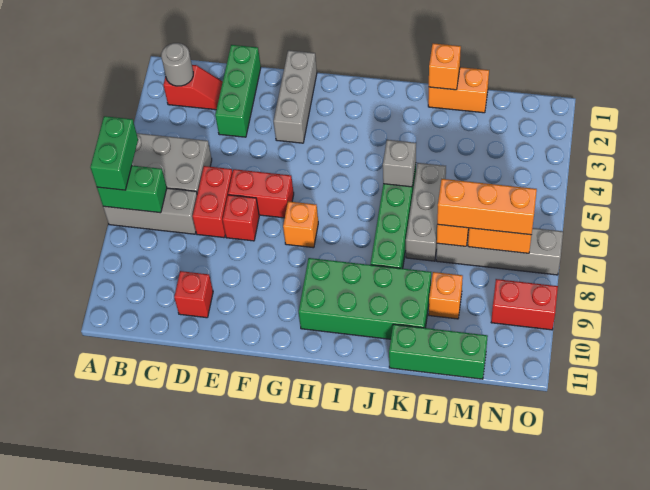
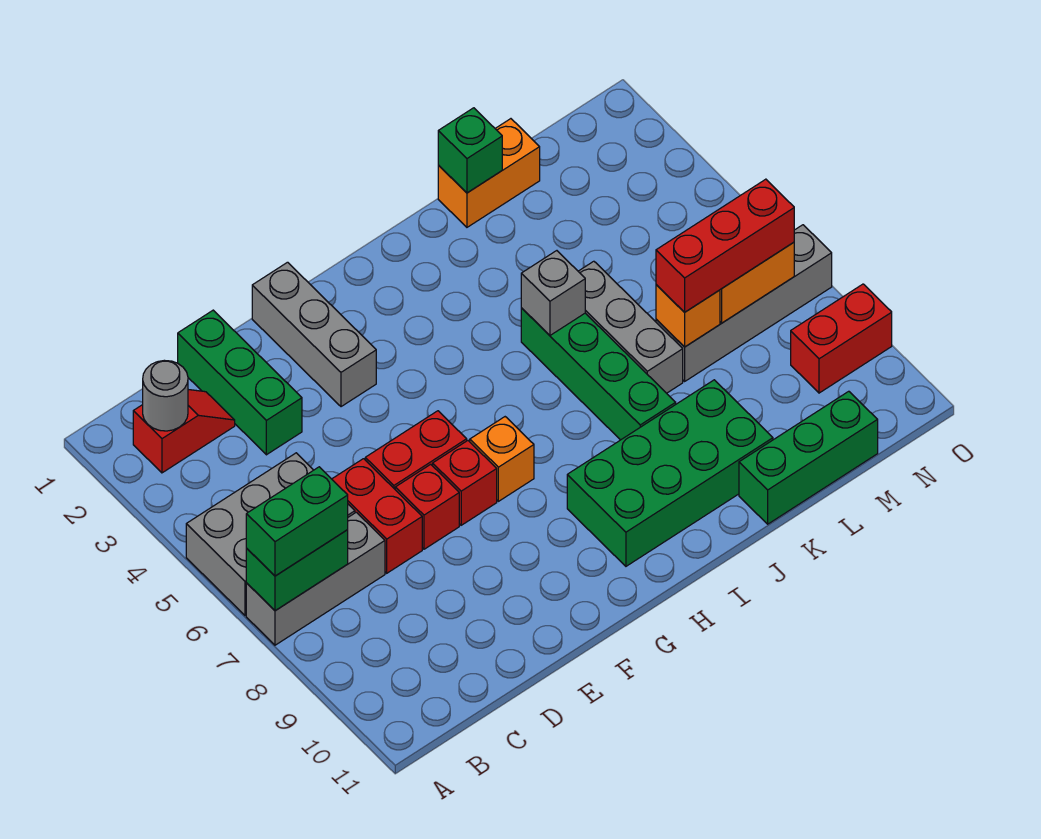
green 1x2 brick [90,116,138,190] -> green 1x2 brick turned to [246,467,348,576]
red 1x1 brick [174,271,213,318] -> red 1x1 brick moved to [433,441,497,525]
orange 1x1 brick [429,43,461,90] -> green 1x1 brick [438,108,502,193]
orange 1x3 brick [437,179,537,235] -> red 1x3 brick [656,179,794,312]
orange 1x1 brick [429,272,463,319] -> none

